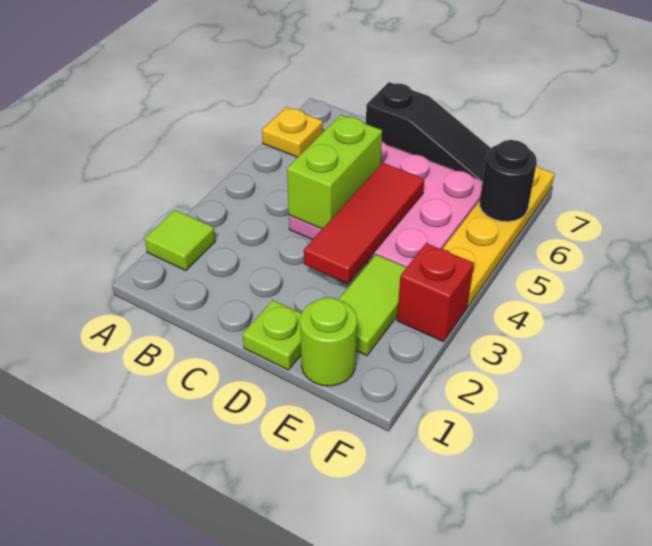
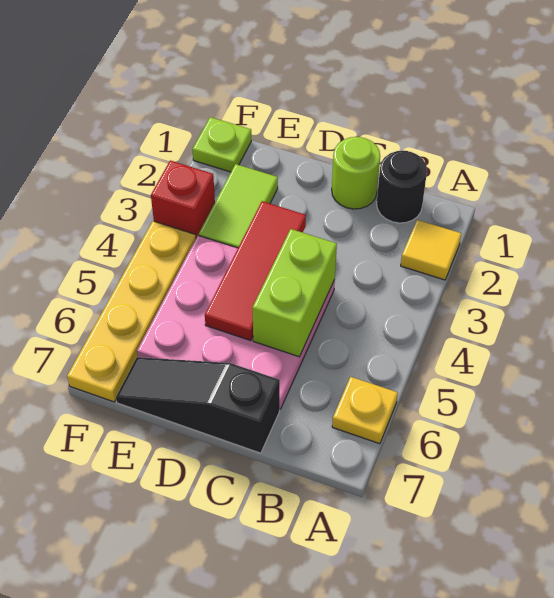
lime 1x1 tile [145,210,216,271] -> yellow 1x1 tile [401,220,461,280]
lime 1x1 plate [243,300,301,370] -> lime 1x1 plate moved to [193,117,251,172]
lime 1x1 round brick [300,298,357,386] -> lime 1x1 round brick moved to [332,137,380,209]
black 1x1 round brick [480,140,537,222] -> black 1x1 round brick moved to [377,151,427,223]

